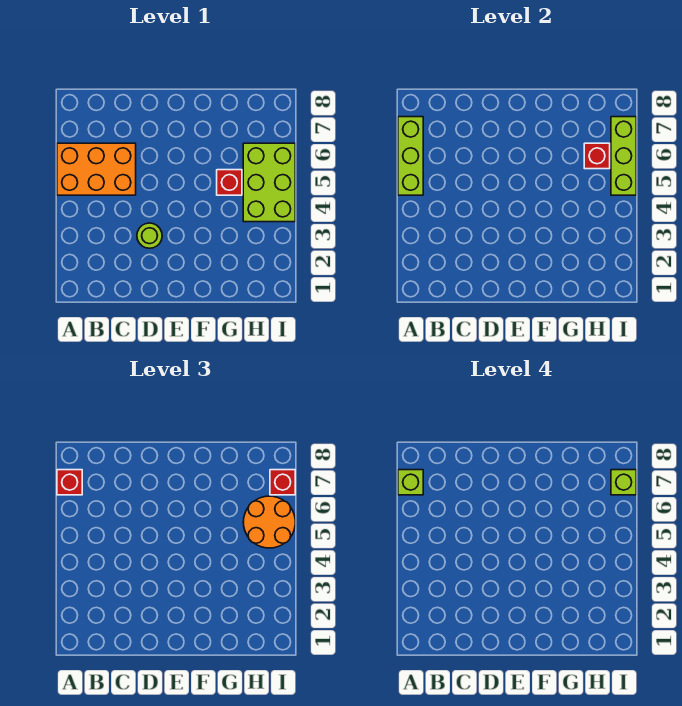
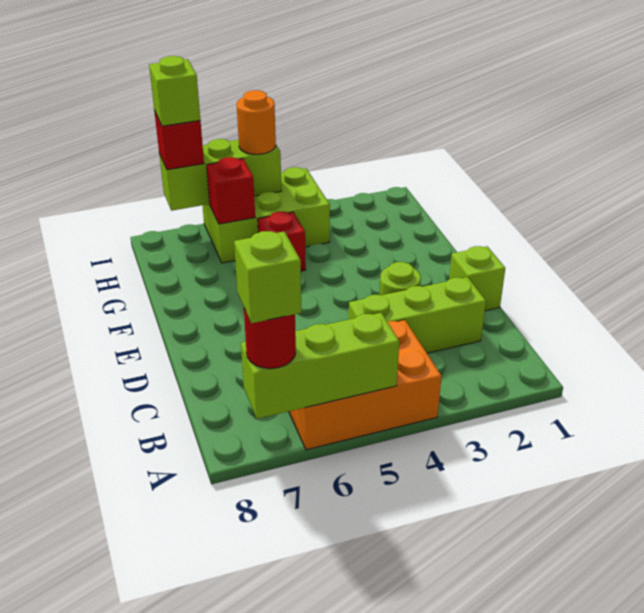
orange 2x3 brick [57,143,136,195] -> orange 2x3 brick turned to [289,320,442,450]
red 1x1 brick [57,470,82,495] -> red 1x1 round brick [244,309,296,369]
none -> lime 1x3 brick [349,277,486,353]
none -> lime 1x1 brick [449,246,505,311]
orange 2x2 round brick [243,496,295,548] -> orange 1x1 round brick [237,90,276,154]

